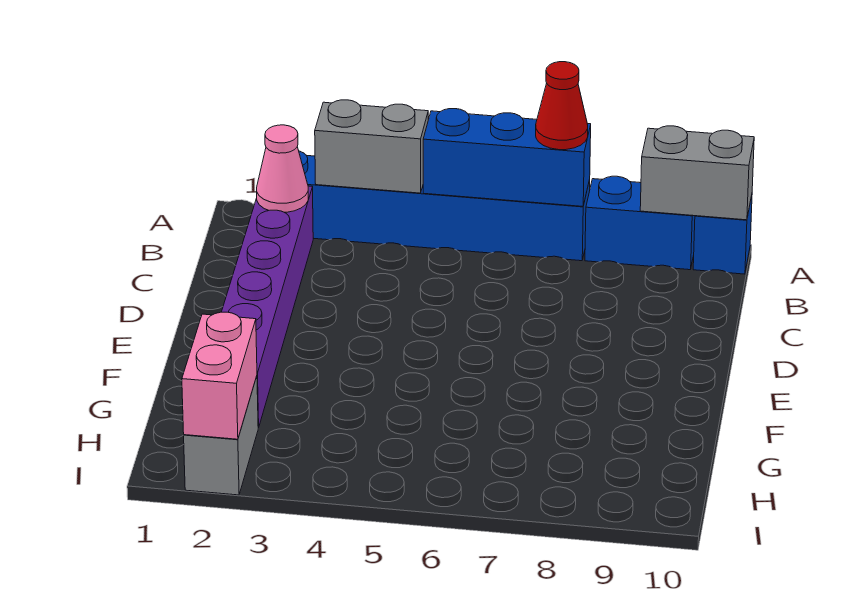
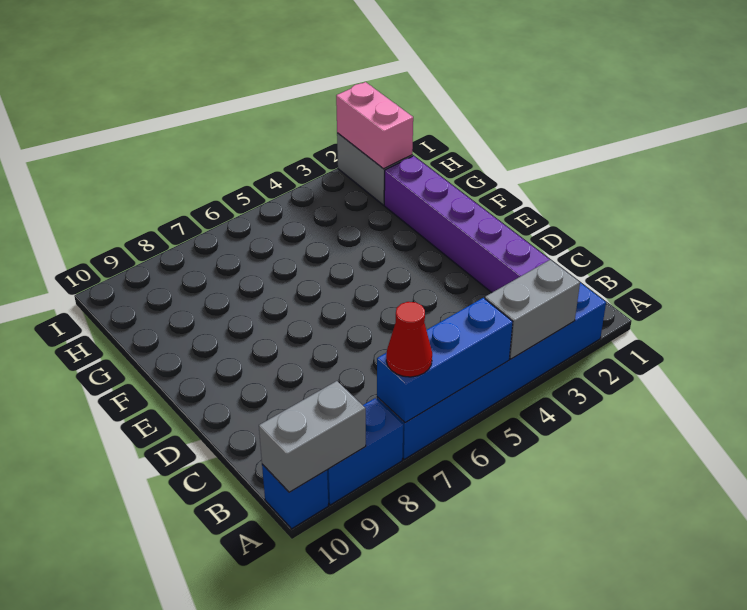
pink 1x1 cone [257,125,308,212] -> none

